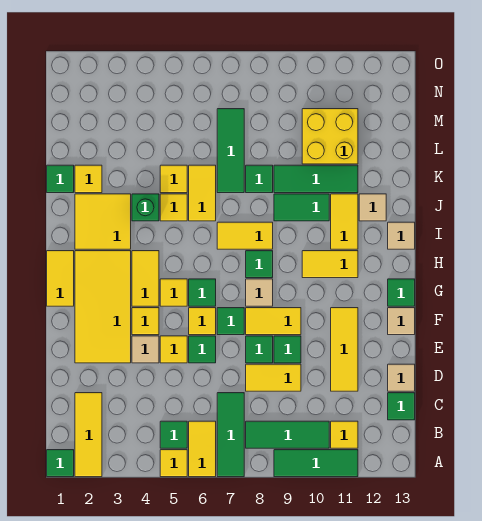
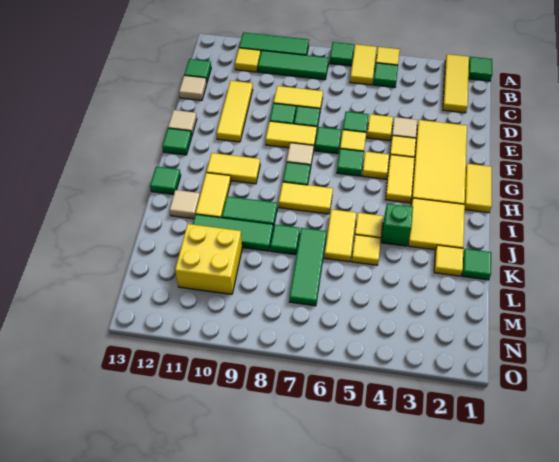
green 1x3 tile [217,393,244,477] -> green 1x1 tile [330,42,354,66]
tan 1x1 tile [388,222,415,249] -> green 1x1 tile [150,167,181,195]

